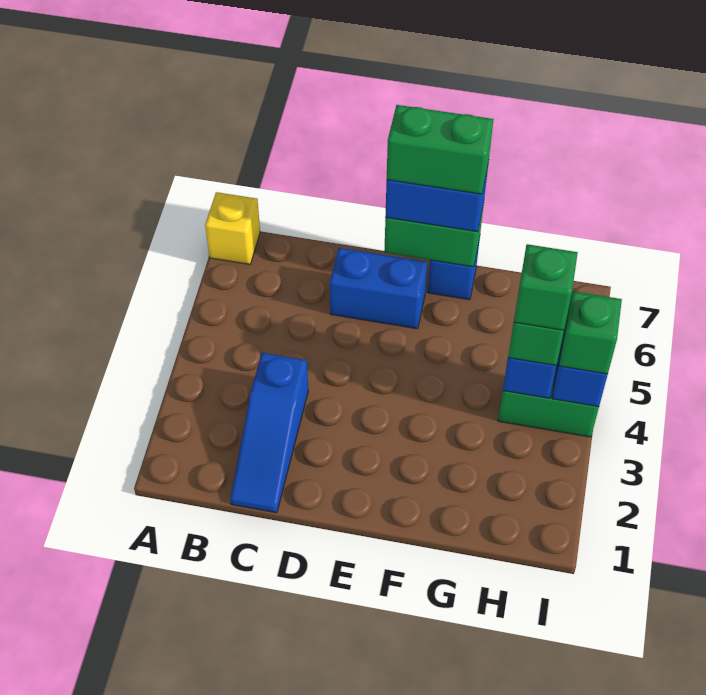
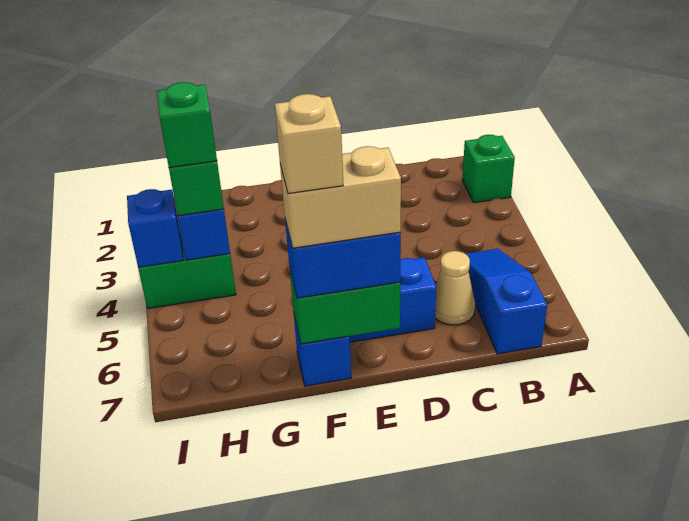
yellow 1x1 brick [205,192,260,264] -> none
blue 1x3 slope [230,353,308,513] -> blue 1x3 slope moved to [466,249,547,354]
none -> tan 1x1 cone [435,251,475,325]
green 1x2 brick [387,105,493,194] -> tan 1x2 brick [280,146,401,248]
none -> tan 1x1 brick [275,94,343,194]
green 1x1 brick [559,291,622,374] -> green 1x1 brick moved to [462,135,515,203]

